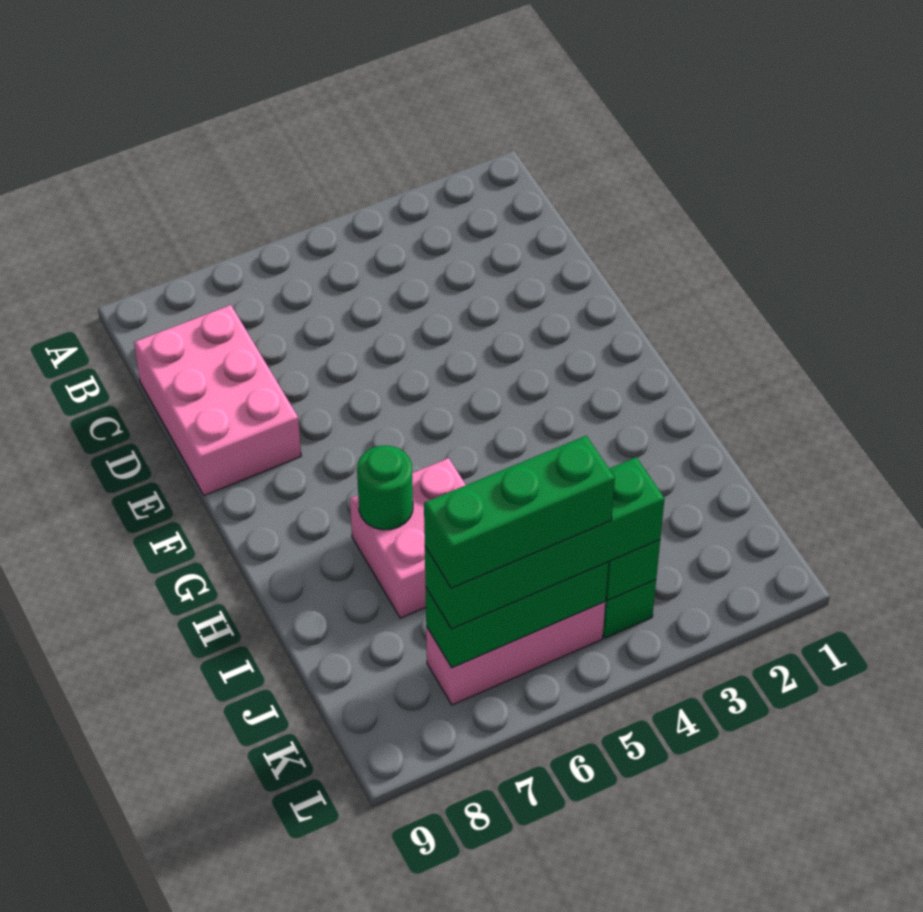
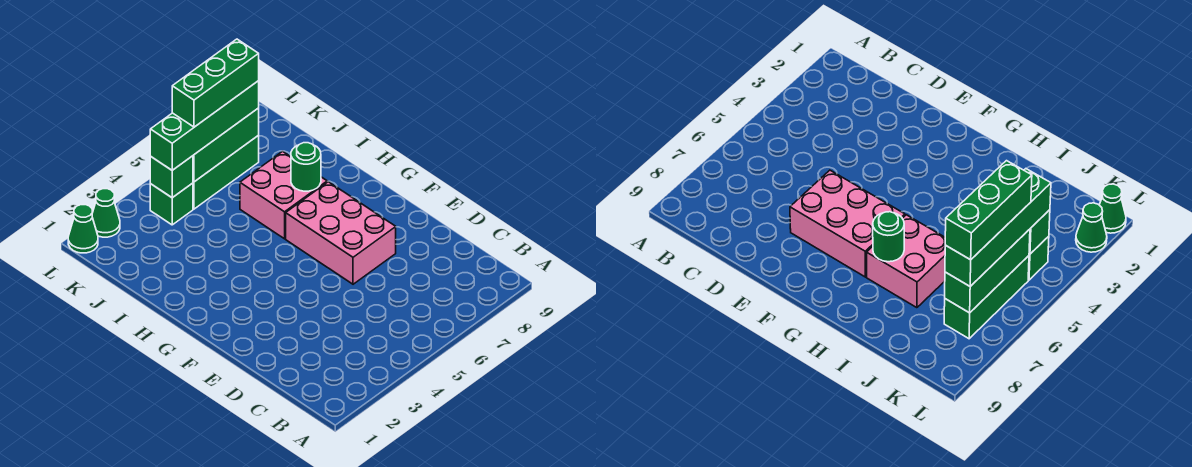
pink 2x3 brick [134,305,301,496] -> pink 2x3 brick moved to [286,182,396,284]
pink 1x3 brick [426,602,605,705] -> green 1x3 brick [193,135,259,209]
none -> green 1x1 cone [68,205,98,253]
none -> green 1x1 cone [92,189,120,237]

